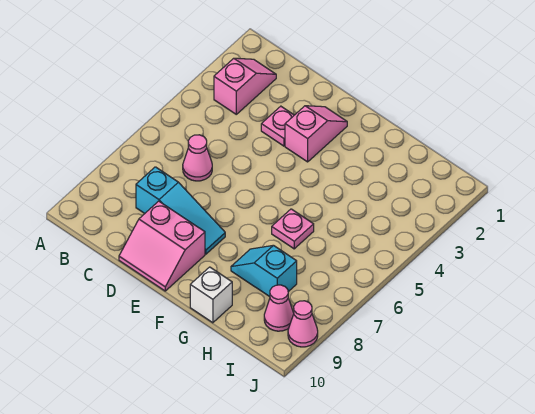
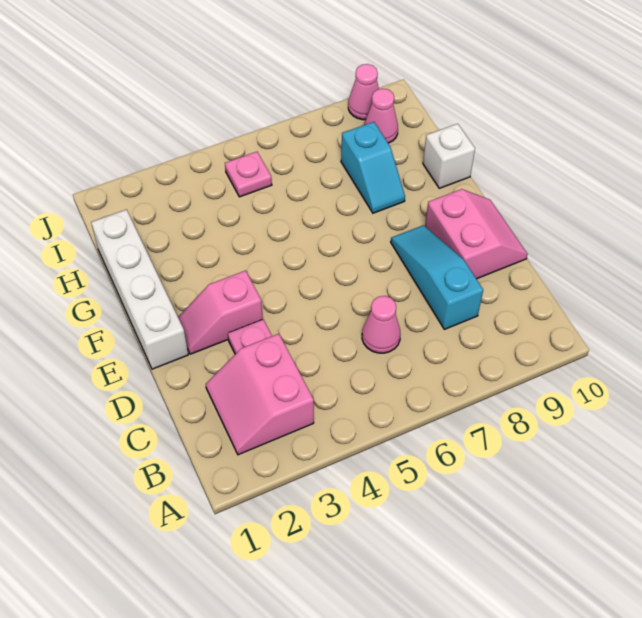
pink 1x2 slope [214,58,276,114] -> pink 2x2 slope [206,334,314,455]
none -> white 1x4 brick [91,210,188,369]
pink 1x1 plate [272,209,314,249] -> pink 1x1 plate moved to [225,152,272,197]

